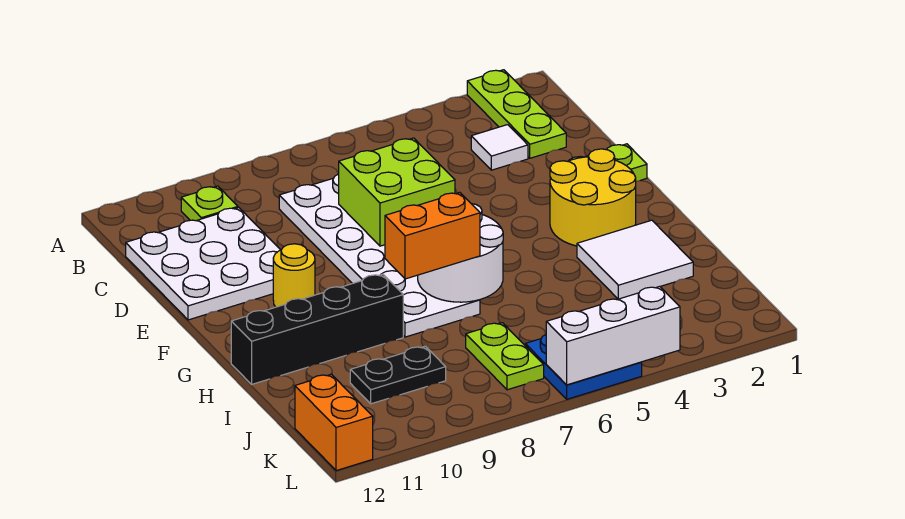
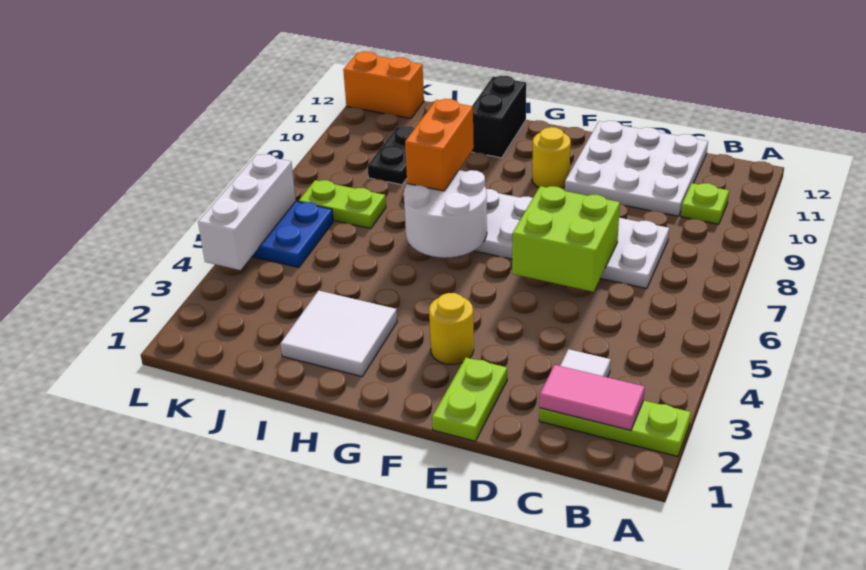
none -> pink 1x2 tile [540,365,645,430]
yellow 2x2 round brick [550,149,636,246] -> yellow 1x1 round brick [429,293,474,364]
black 1x4 brick [231,274,403,384] -> black 1x2 brick [471,76,526,158]

